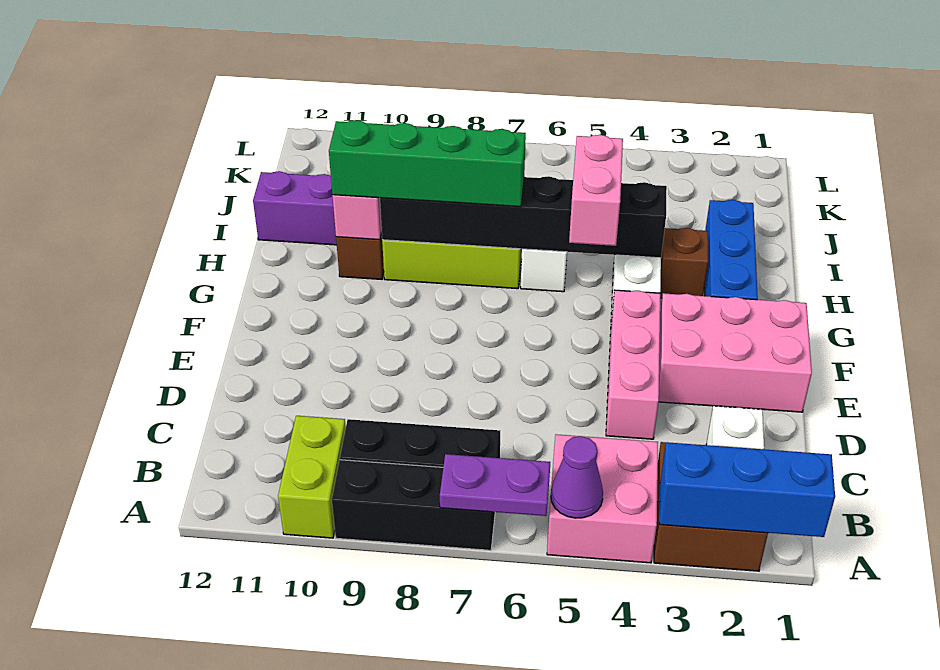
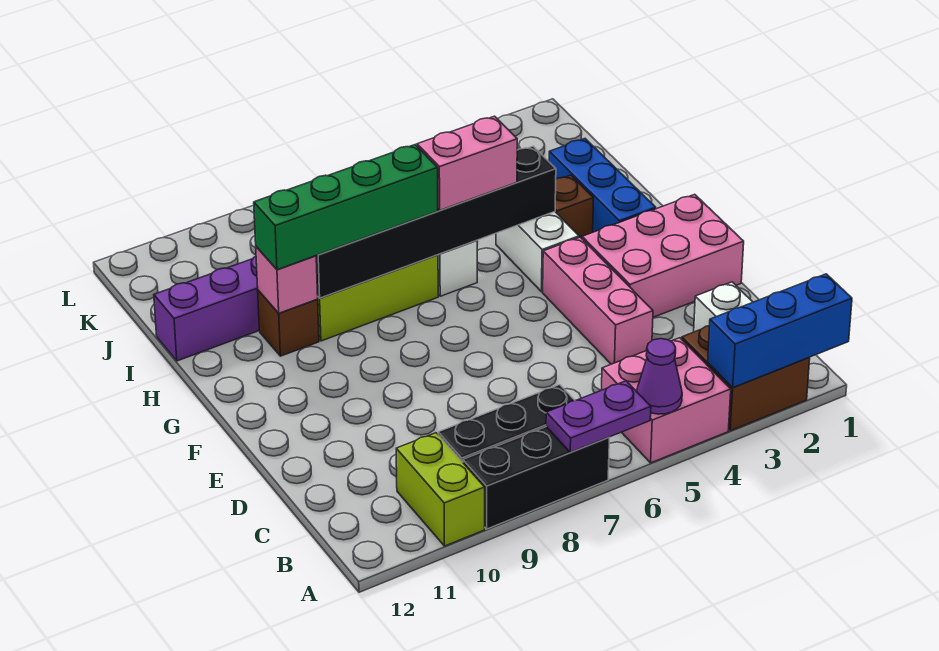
pink 1x2 brick [569,135,623,246] -> pink 1x2 brick turned to [417,116,517,210]

